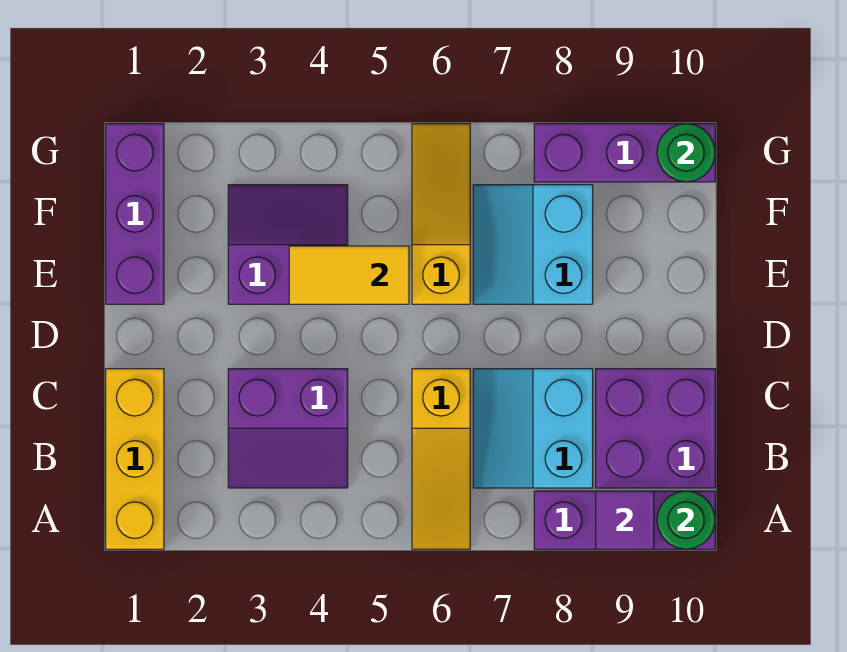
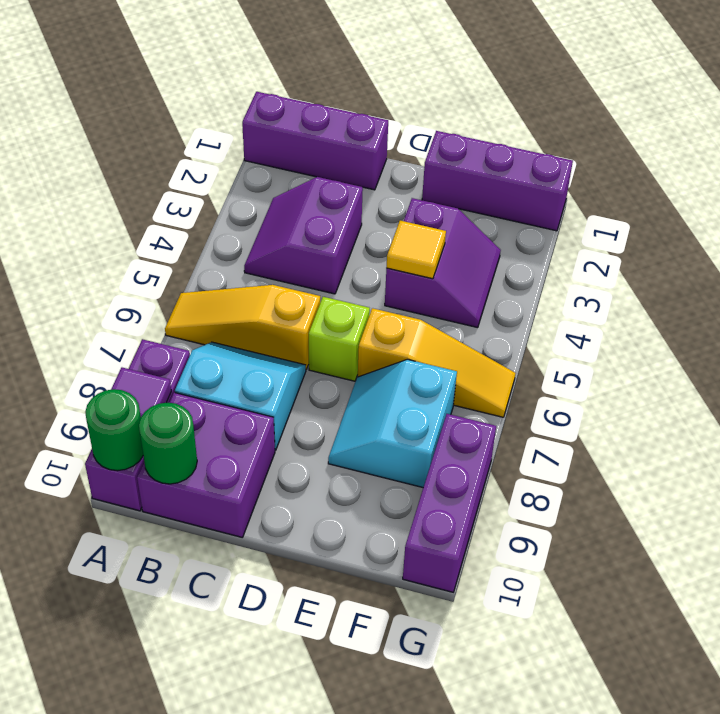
yellow 1x3 brick [106,369,164,549] -> purple 1x3 brick [242,92,388,190]
none -> lime 1x1 brick [309,297,370,381]
yellow 1x2 tile [289,246,409,304] -> yellow 1x1 tile [386,221,446,279]
cyan 2x2 slope [473,185,593,304] -> cyan 2x2 slope turned to [328,359,457,488]
green 1x1 round brick [657,124,715,182] -> green 1x1 round brick moved to [139,403,197,484]

